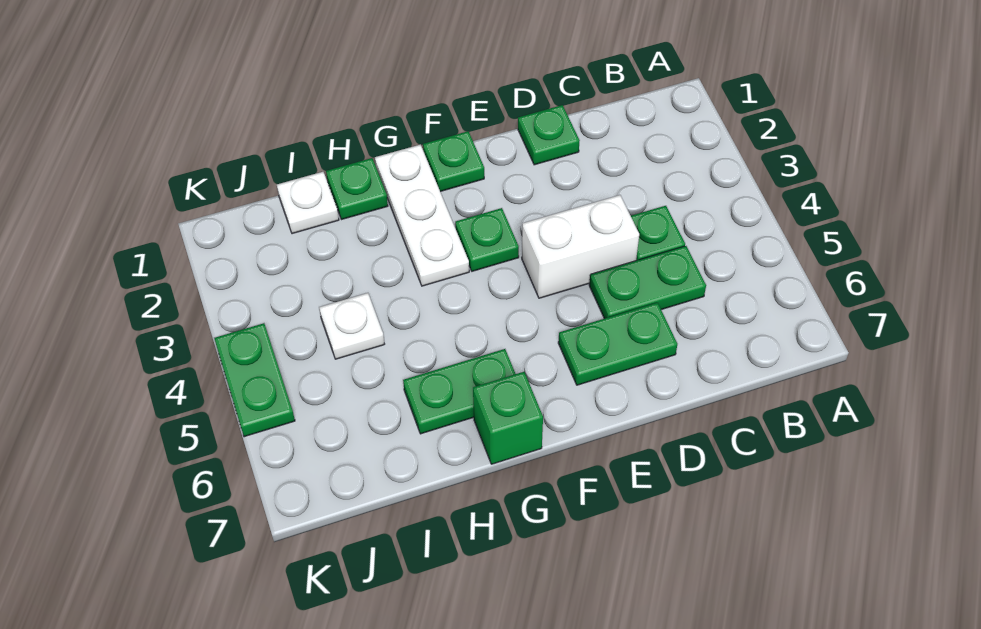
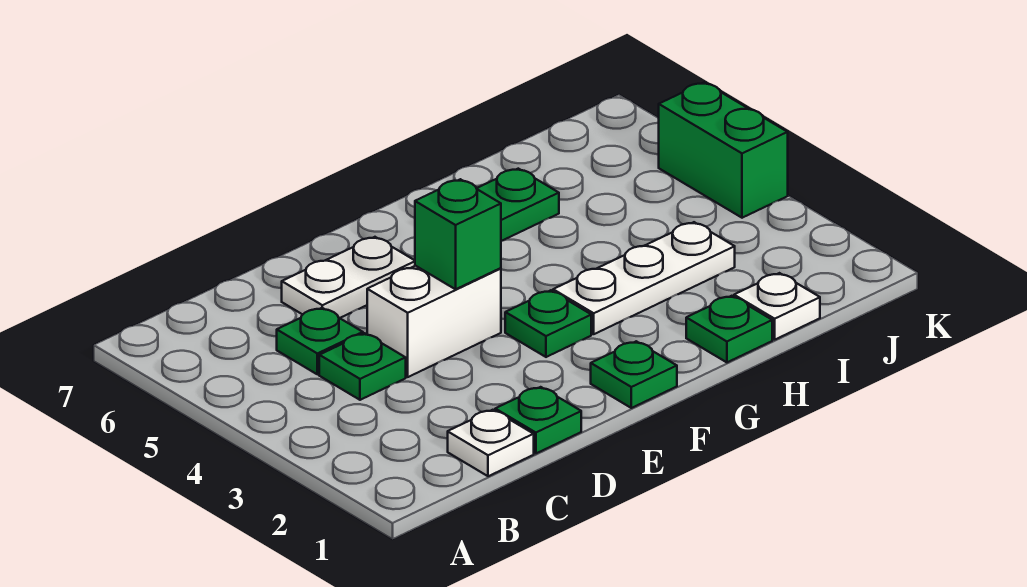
green 1x2 plate [589,246,706,319] -> green 1x1 plate [277,308,363,374]
green 1x2 plate [558,303,677,385] -> white 1x2 plate [282,237,415,318]
white 1x3 plate [375,145,469,286] -> white 1x3 plate turned to [553,222,735,334]
green 1x1 brick [473,372,543,464] -> green 1x1 brick moved to [415,179,501,289]
white 1x1 plate [319,293,384,359] -> white 1x1 plate moved to [448,410,534,476]
green 1x2 plate [214,323,295,437] -> green 1x2 brick [659,82,788,218]

